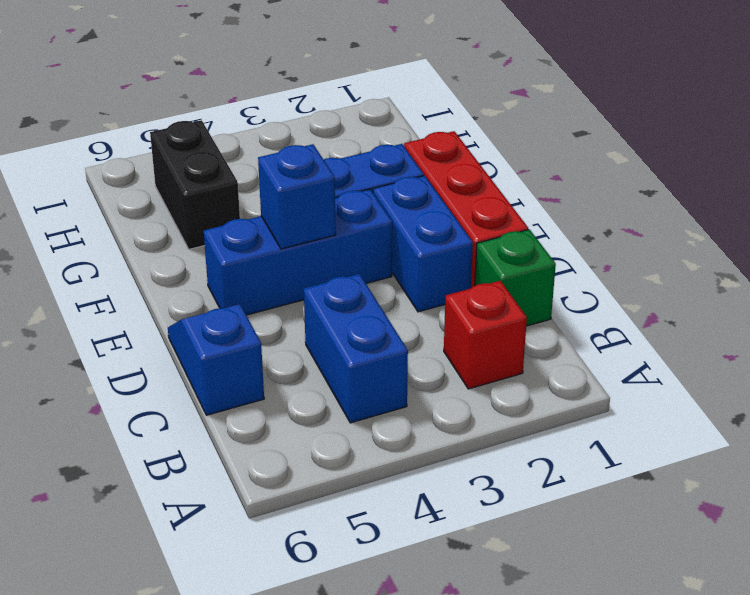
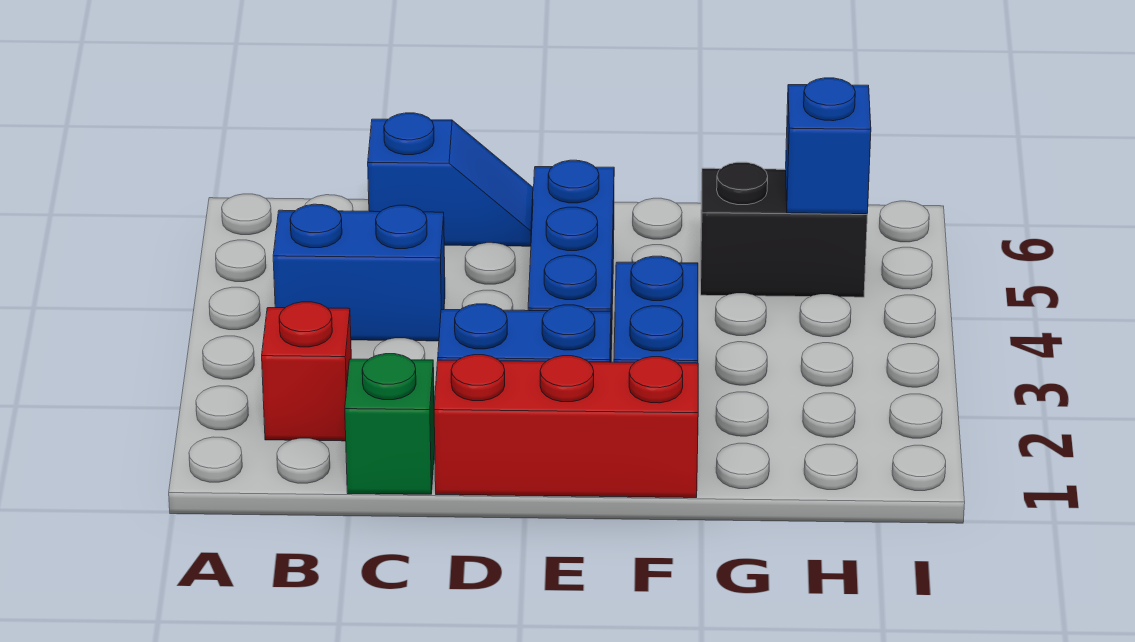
blue 1x1 brick [258,144,336,249] -> blue 1x1 brick moved to [786,78,871,214]

